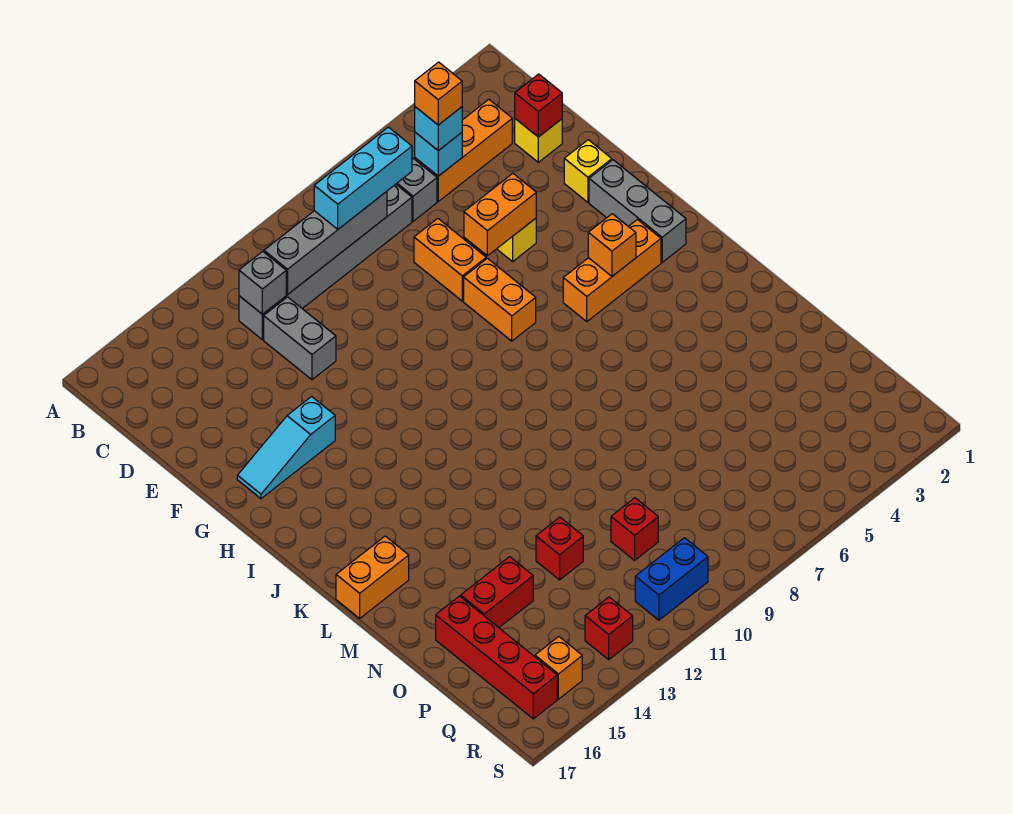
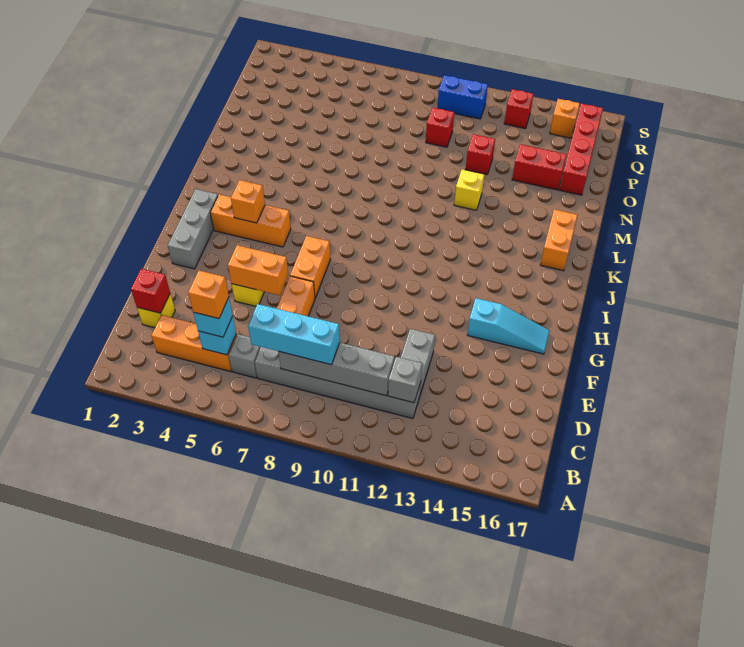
yellow 1x1 brick [564,140,612,202] -> yellow 1x1 brick moved to [454,169,484,210]
orange 1x2 brick [336,536,409,618] -> orange 1x2 brick turned to [540,209,578,271]

